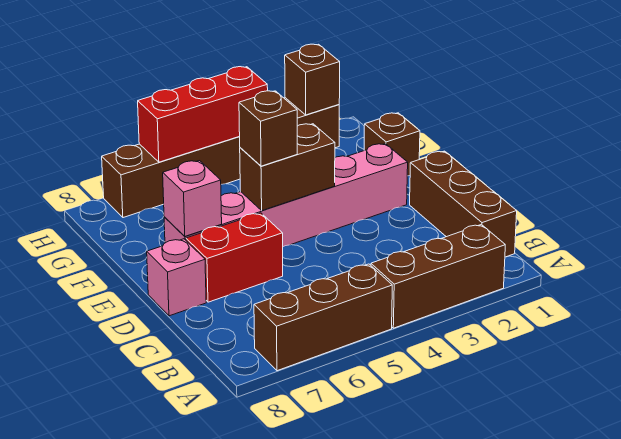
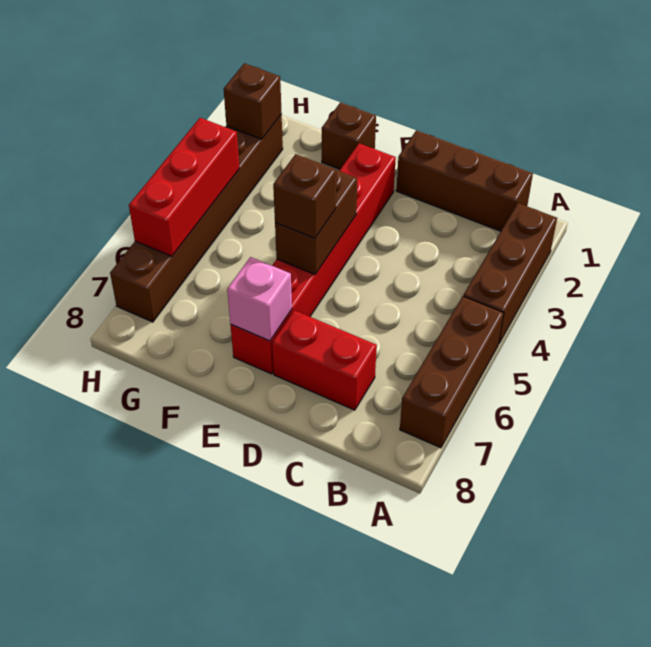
red 1x2 brick [186,213,283,302] -> red 1x2 brick turned to [272,310,377,410]
pink 1x1 brick [147,239,206,316] -> none
pink 1x6 brick [164,144,408,247] -> red 1x6 brick [231,143,396,374]

